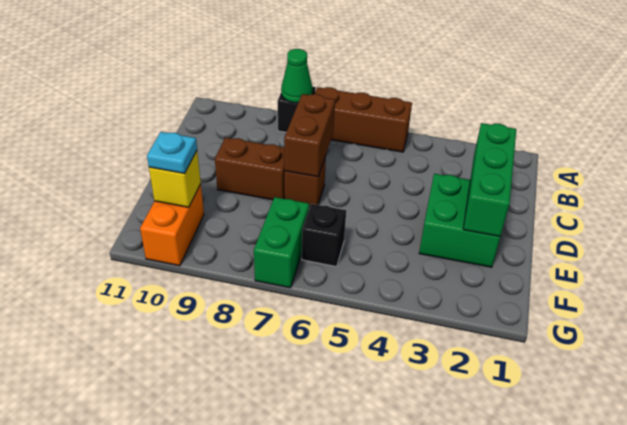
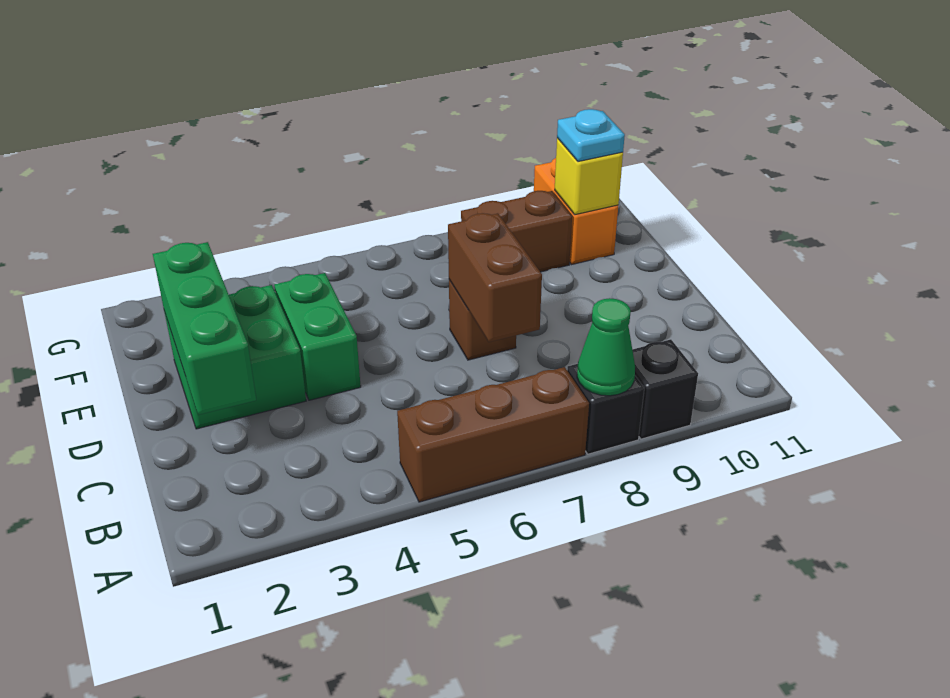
brown 1x2 brick [215,137,285,200] -> brown 1x2 brick moved to [461,191,572,272]
black 1x1 brick [302,204,346,267] -> black 1x1 brick moved to [632,339,698,439]
green 1x2 brick [254,197,309,288] -> green 1x2 brick moved to [274,273,361,400]

